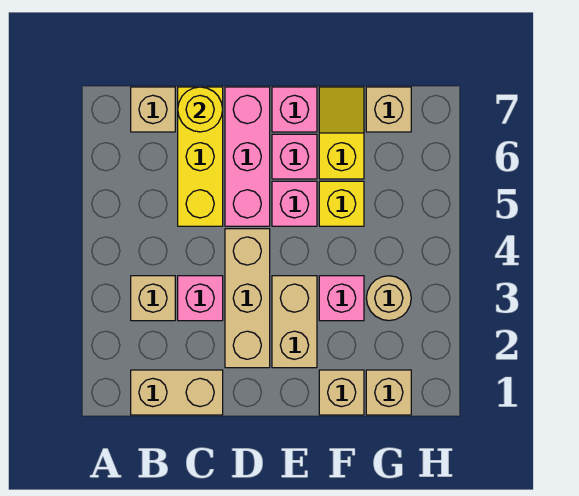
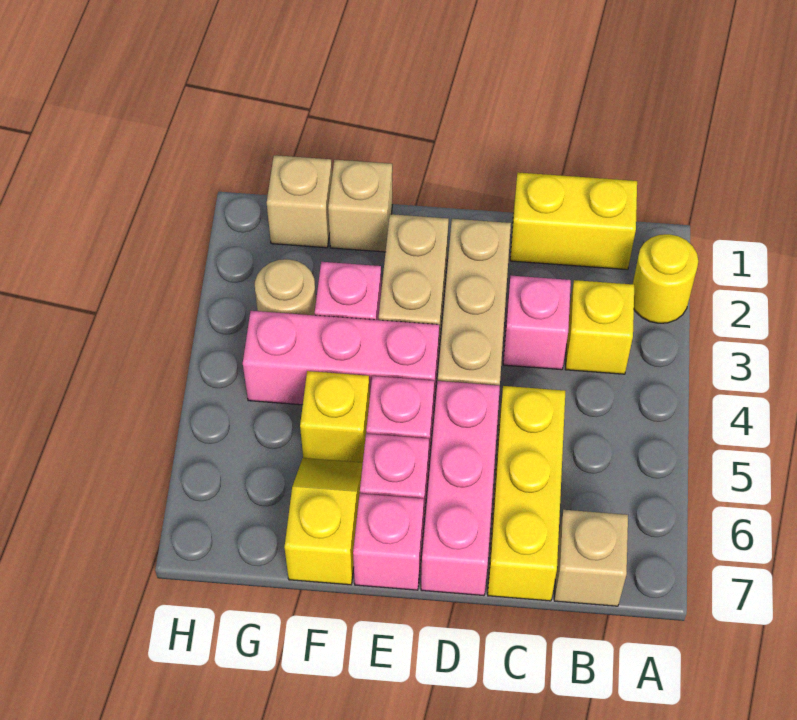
tan 1x2 brick [131,370,223,415] -> yellow 1x2 brick [510,173,637,270]
tan 1x1 brick [131,276,175,321] -> yellow 1x1 brick [565,280,634,374]
yellow 1x1 round brick [178,87,223,132] -> yellow 1x1 round brick moved to [633,234,698,323]
none -> pink 1x3 brick [243,311,439,412]
yellow 1x2 slope [319,87,364,179] -> yellow 1x2 slope turned to [285,458,363,585]
tan 1x1 brick [366,87,411,132] -> none

